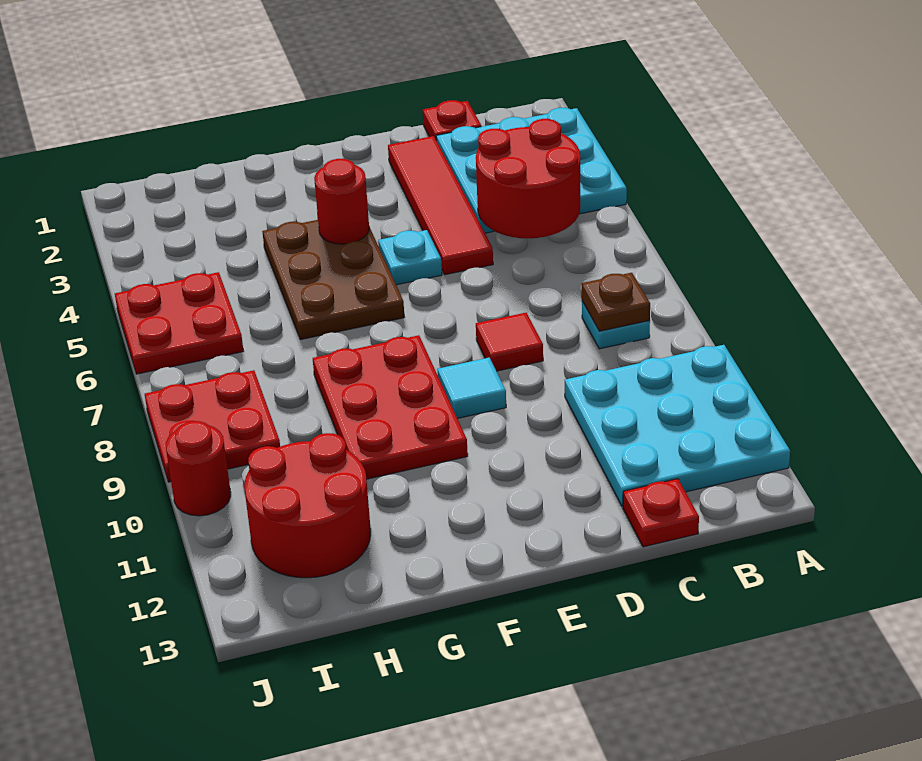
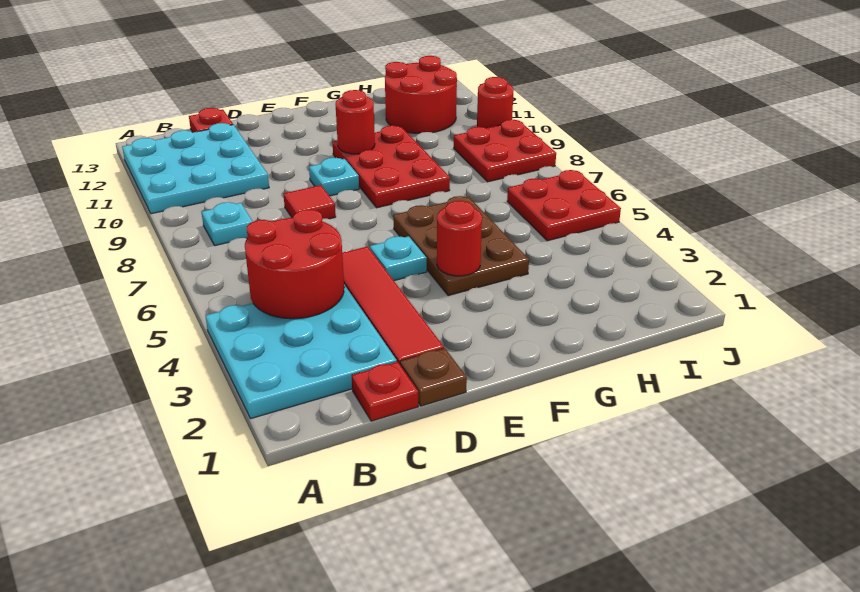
brown 1x1 plate [582,273,650,331] -> brown 1x1 plate moved to [400,348,467,406]
cyan 1x1 tile [437,358,506,418] -> cyan 1x1 plate [309,158,359,196]
none -> red 1x1 round brick [336,90,375,154]

